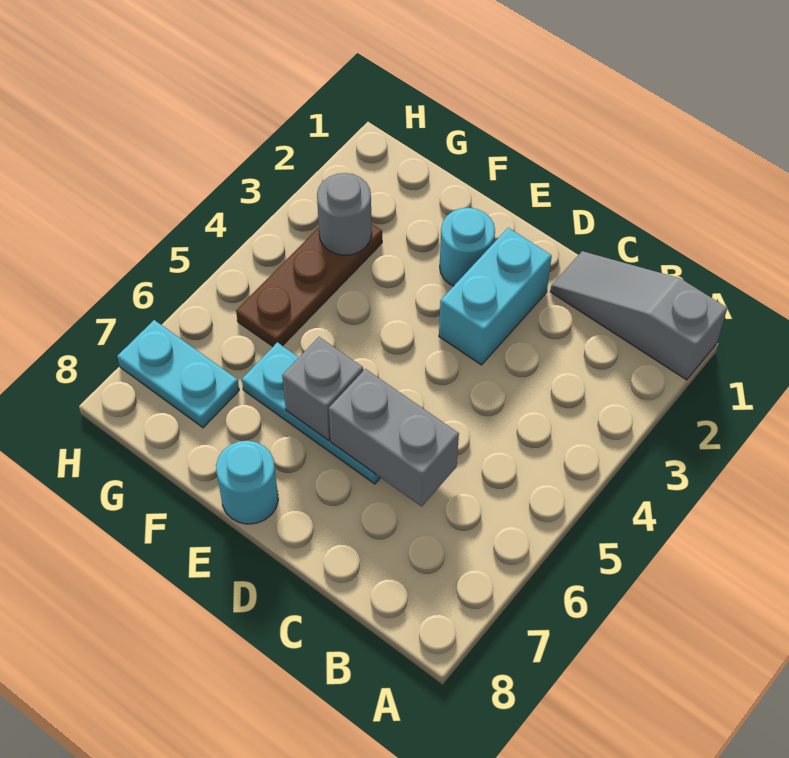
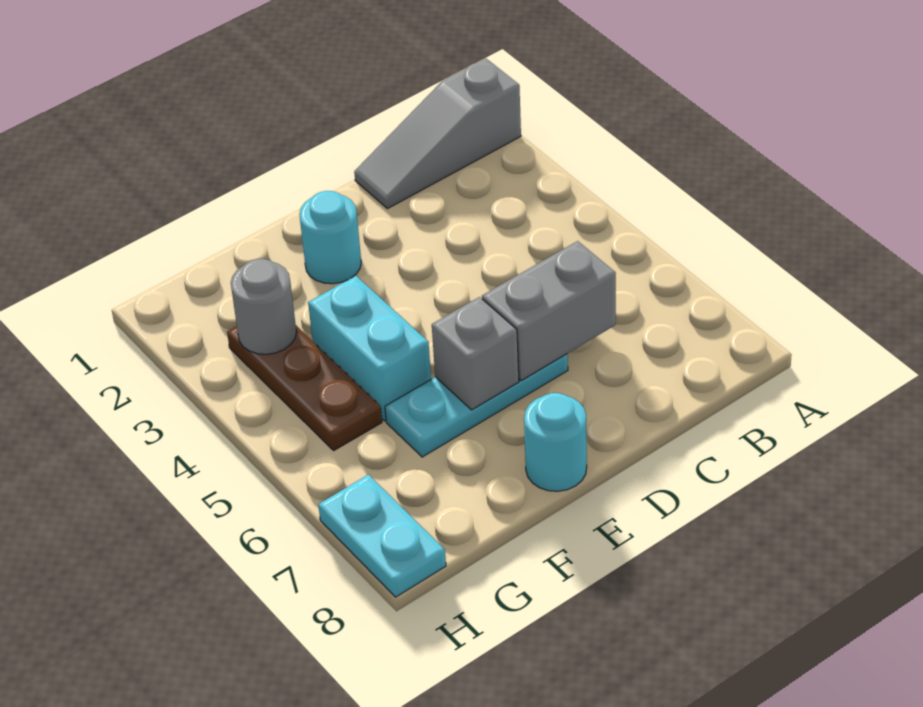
cyan 1x2 brick [439,228,552,365] -> cyan 1x2 brick moved to [308,276,431,421]
cyan 1x2 plate [117,320,239,428] -> cyan 1x2 plate turned to [318,475,446,597]

